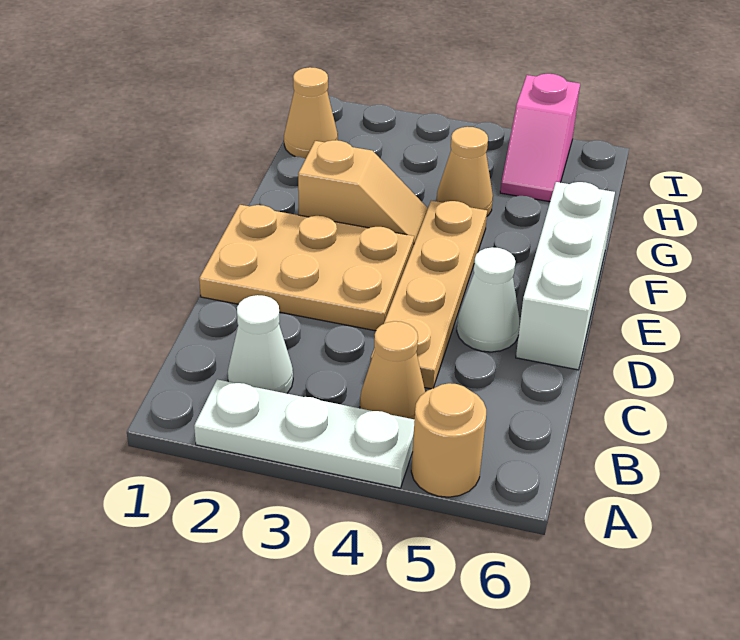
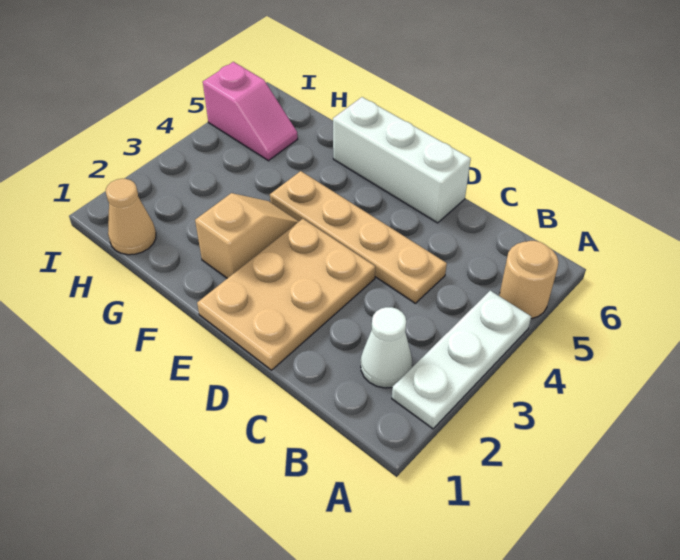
tan 1x1 cone [360,321,425,419] -> none
white 1x1 cone [457,247,520,352] -> none
tan 1x1 cone [437,127,493,216] -> none

